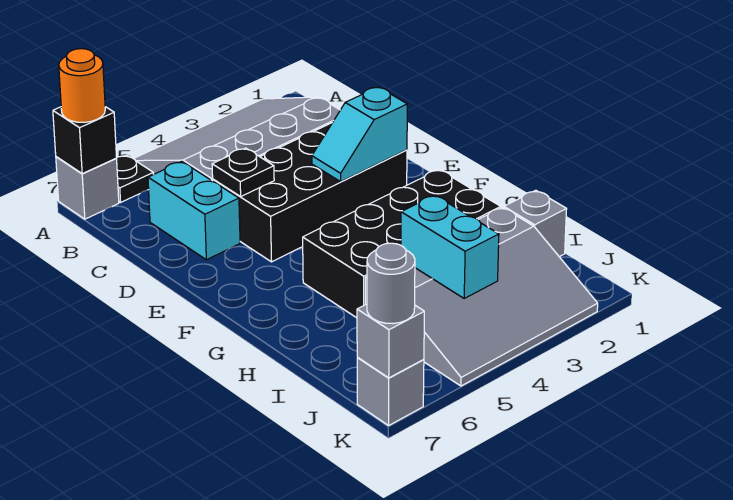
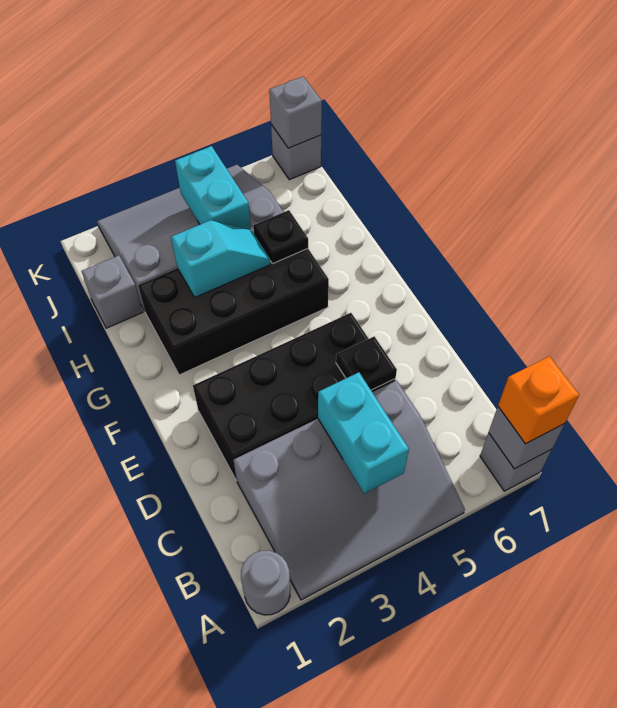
black 1x1 plate [116,155,153,202] -> black 1x1 plate moved to [253,210,308,264]
black 1x1 brick [53,107,117,174] -> grey 1x1 brick [489,407,564,469]
orange 1x1 round brick [59,49,105,122] -> orange 1x1 brick [498,356,579,444]
cyan 1x2 brick [148,162,240,260] -> cyan 1x2 brick moved to [318,372,409,494]
cyan 1x2 slope [312,87,407,182] -> cyan 1x2 slope moved to [171,220,271,297]
grey 1x1 round brick [367,243,415,323] -> grey 1x1 round brick moved to [241,550,290,615]

